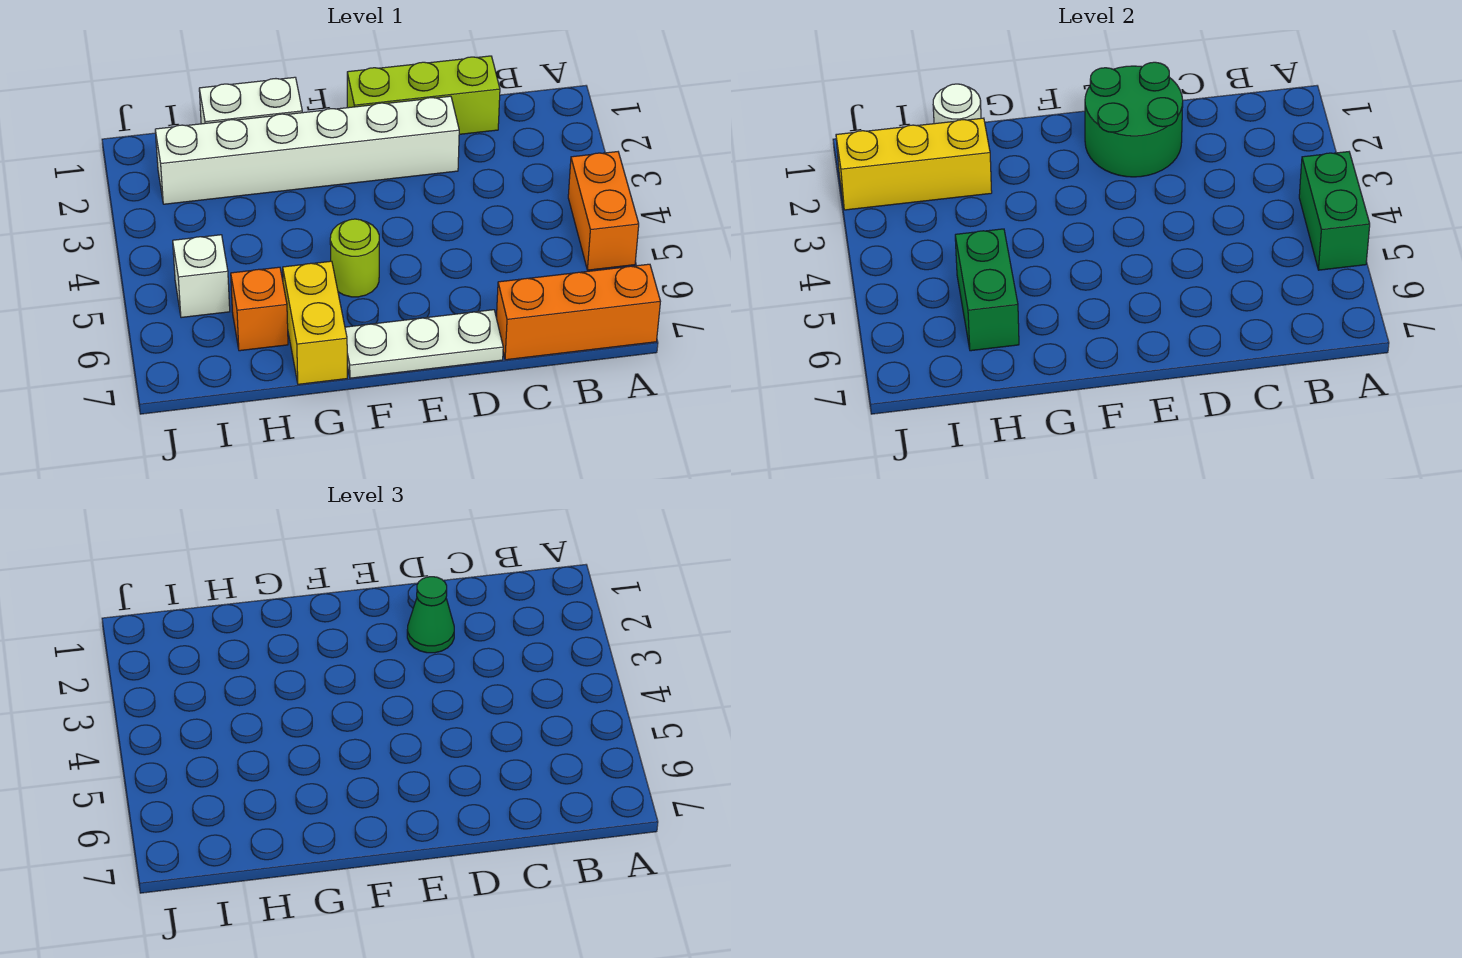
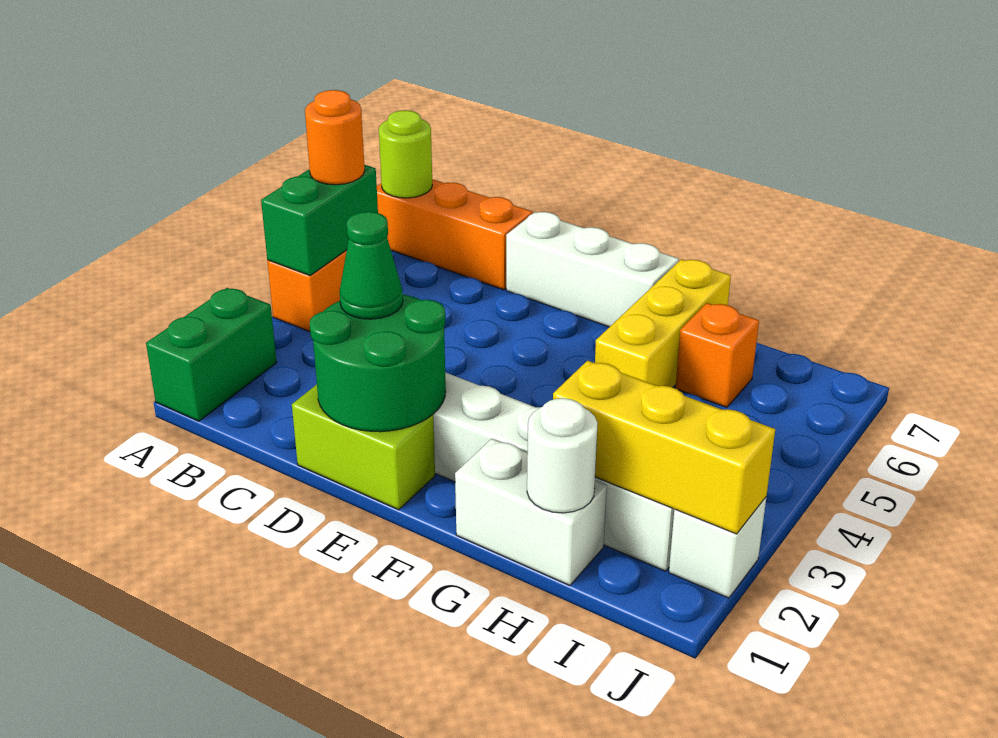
none -> orange 1x1 round brick [305,90,365,185]
lime 1x3 brick [347,56,500,134] -> lime 1x2 brick [292,385,435,510]
white 1x3 plate [345,310,503,378] -> white 1x3 brick [506,212,679,327]
lime 1x1 round brick [330,219,379,297] -> lime 1x1 round brick moved to [379,110,432,198]
yellow 1x2 brick [283,261,347,384] -> yellow 1x3 brick [595,259,731,387]
green 1x2 brick [955,229,1019,351] -> green 1x2 brick moved to [146,288,277,421]
white 1x1 brick [173,235,230,318] -> white 1x1 brick moved to [669,497,766,598]

